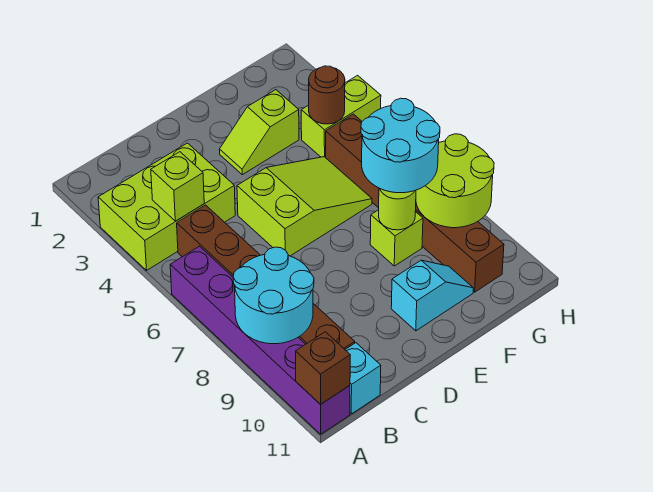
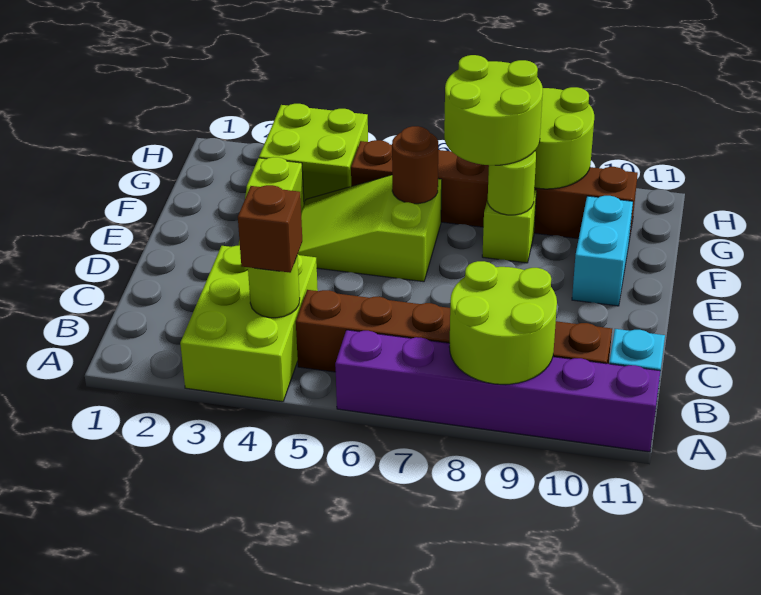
cyan 2x2 round brick [233,247,314,344] -> lime 2x2 round brick [449,261,557,384]
brown 1x1 brick [296,332,350,404] -> brown 1x1 brick moved to [238,185,302,273]
lime 1x1 brick [151,152,204,221] -> lime 1x1 round brick [248,257,300,318]
lime 2x3 slope [237,157,372,256] -> lime 2x3 slope turned to [298,175,442,282]
cyan 1x2 slope [391,260,473,331] -> cyan 1x2 brick [572,196,633,306]
cyan 2x2 round brick [361,98,440,193] -> lime 2x2 round brick [444,55,543,165]
lime 1x2 brick [301,75,381,158] -> lime 2x2 brick [259,104,368,203]
brown 1x1 round brick [309,66,345,124] -> brown 1x1 round brick moved to [392,126,438,204]

